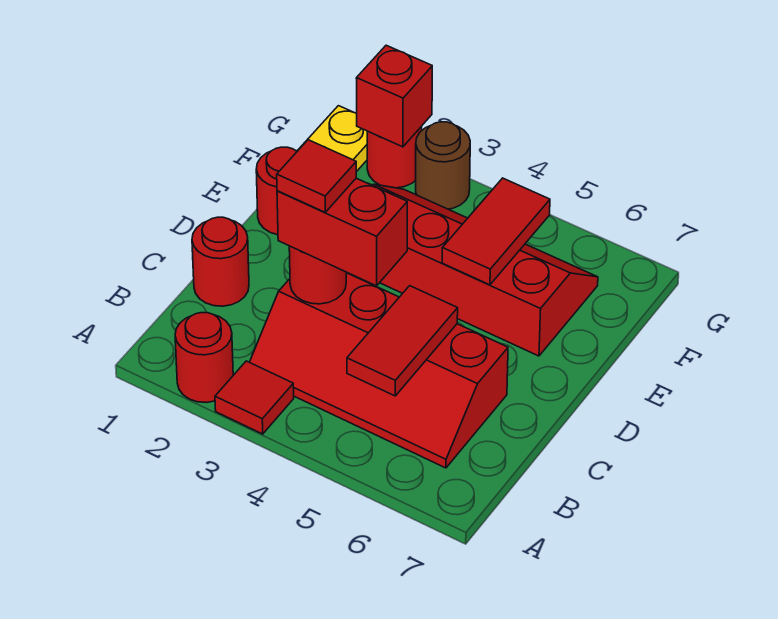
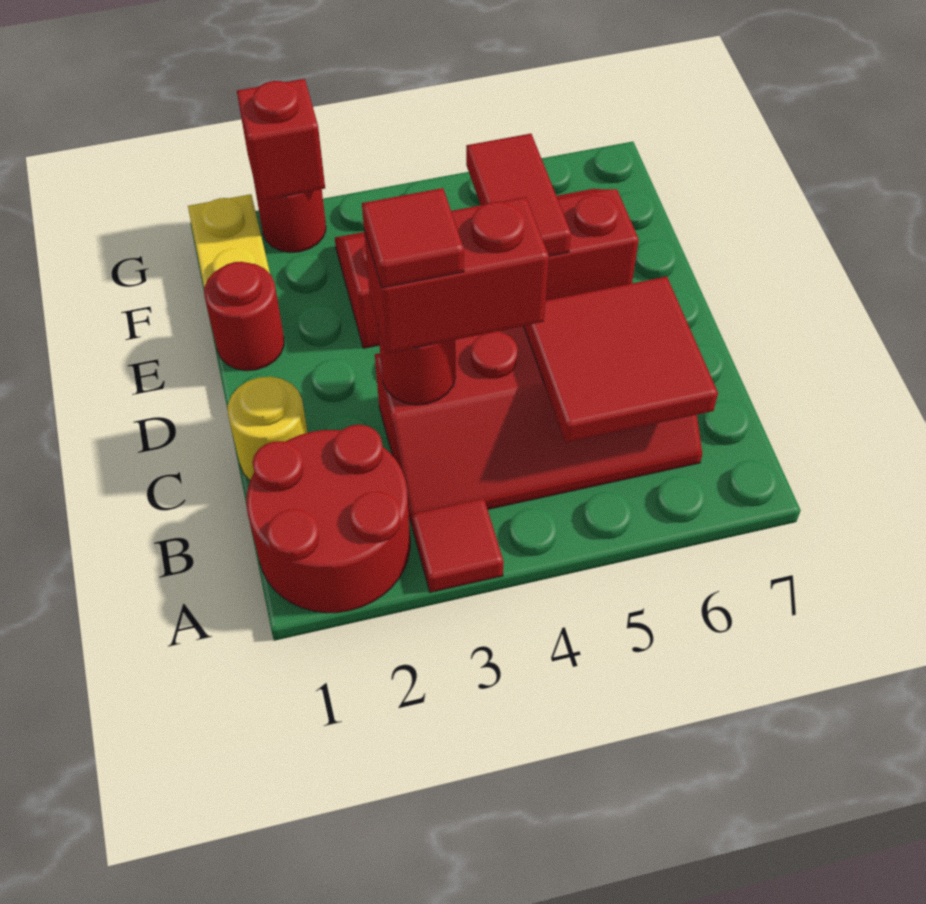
red 1x1 round brick [175,313,233,403] -> red 2x2 round brick [246,425,410,613]
red 1x2 tile [347,286,458,396] -> red 2x2 tile [524,277,718,443]
red 1x1 round brick [192,217,249,306] -> yellow 1x1 round brick [228,377,308,480]
brown 1x1 round brick [416,122,470,209] -> none

